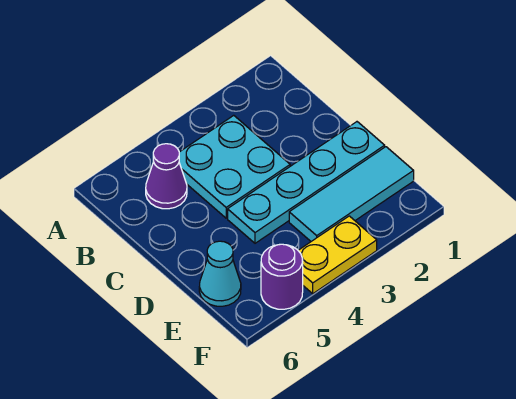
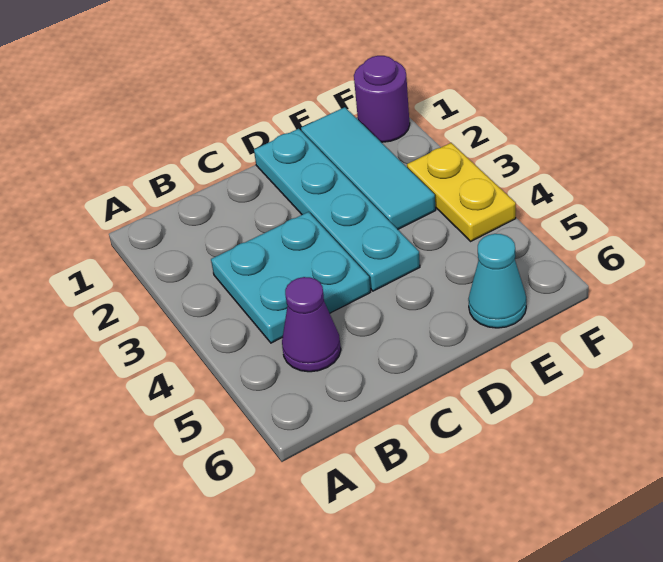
purple 1x1 round brick [261,244,303,309] -> purple 1x1 round brick moved to [354,56,410,142]

